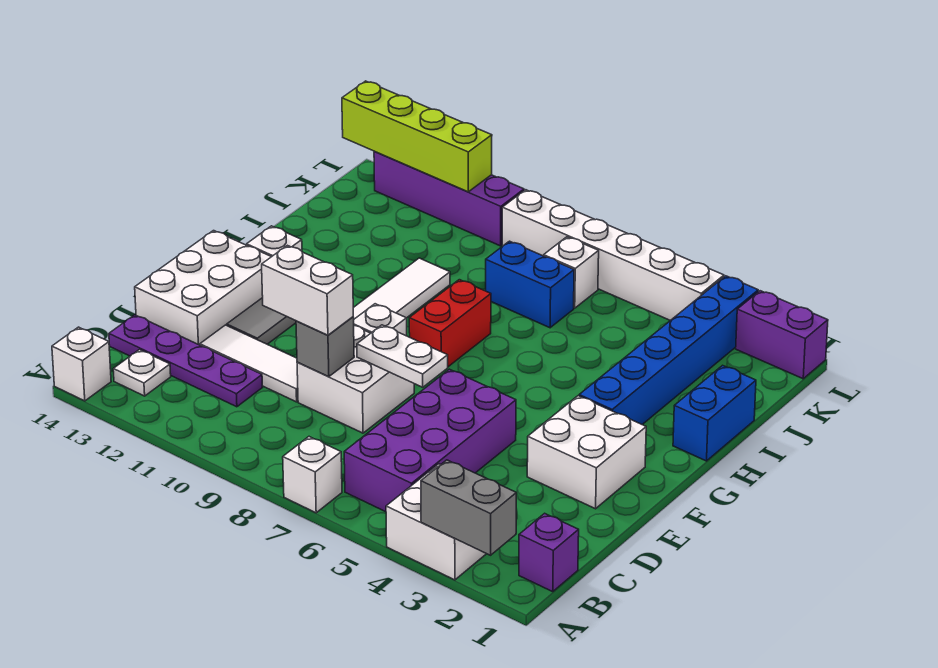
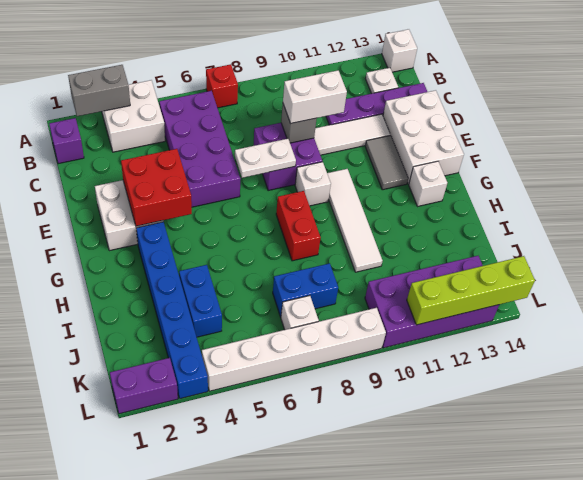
white 1x1 brick [283,437,342,513] -> red 1x1 brick [206,64,238,108]
white 2x2 brick [297,325,414,433] -> purple 2x2 brick [253,123,322,191]
none -> red 2x2 brick [121,149,192,226]
blue 1x2 brick [673,365,756,461] -> blue 1x2 brick moved to [179,265,222,337]
purple 1x4 brick [374,151,524,246] -> purple 2x4 brick [365,256,499,348]

